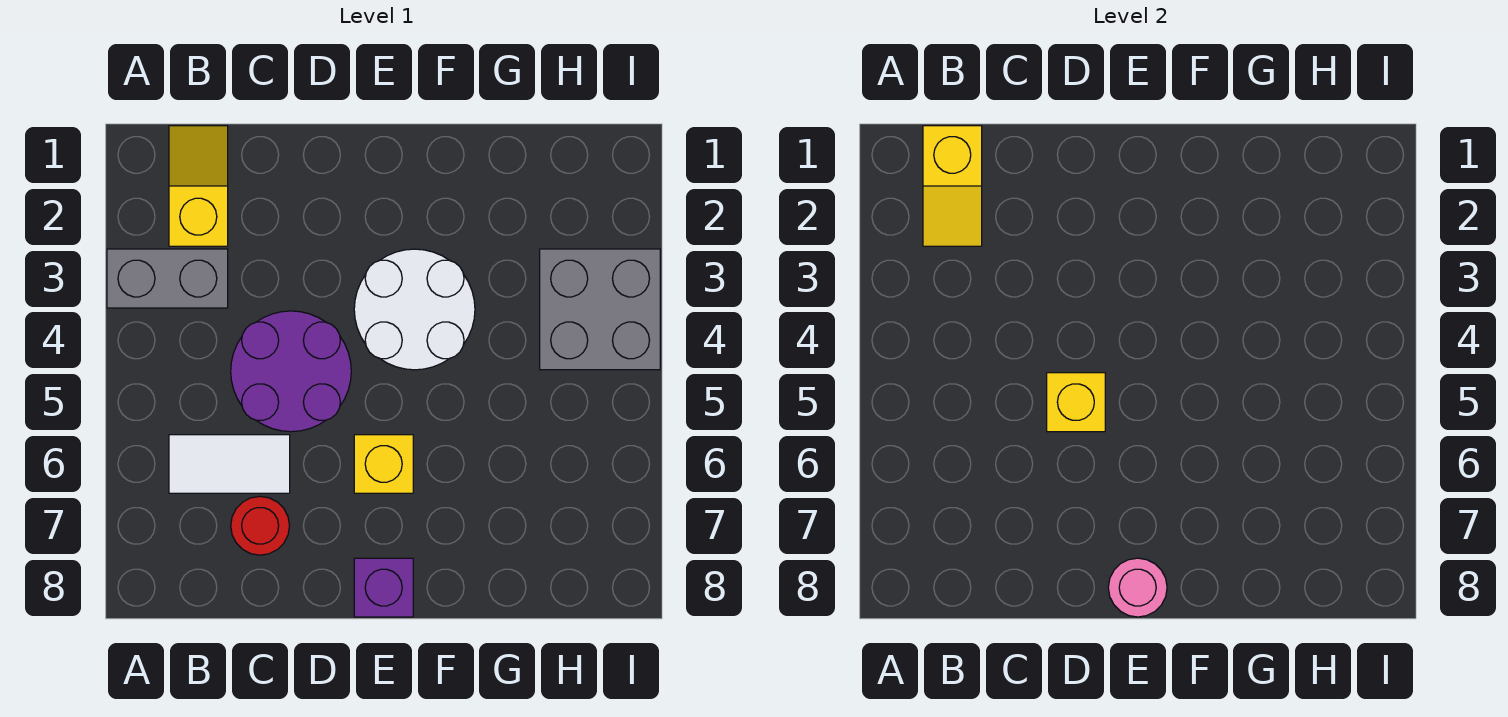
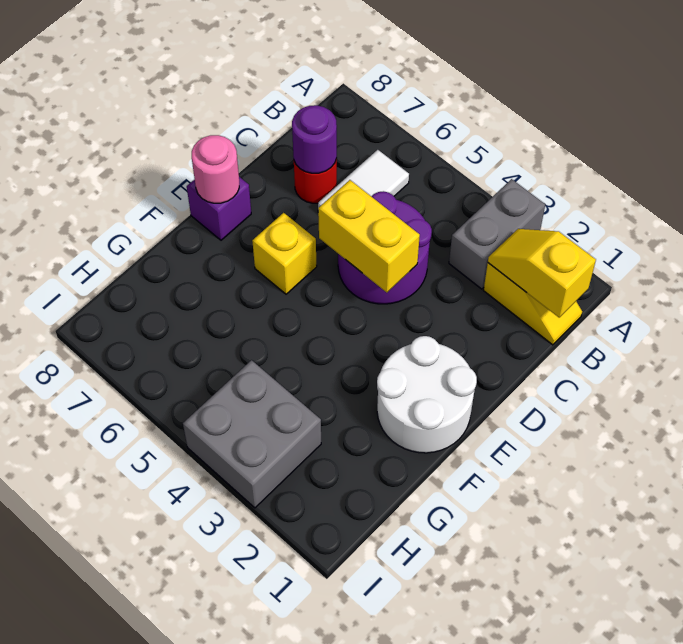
none -> purple 1x1 round brick [292,105,337,173]
yellow 1x1 brick [1047,373,1105,432] -> yellow 1x2 brick [318,180,420,293]
white 2x2 round brick [354,249,475,370] -> white 2x2 round brick moved to [377,336,477,453]

